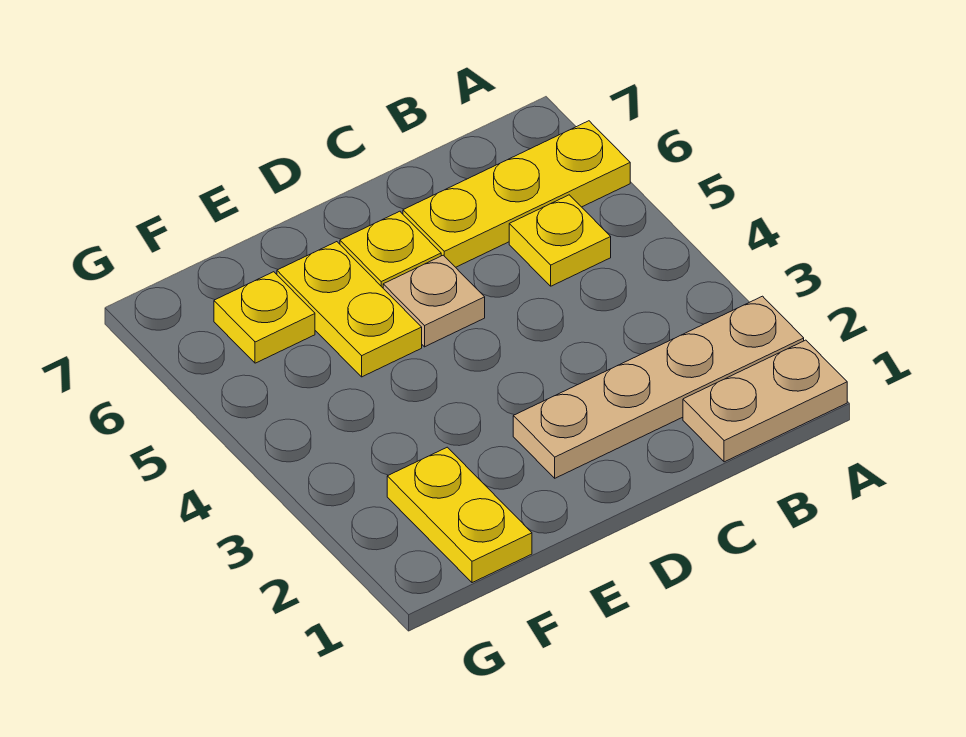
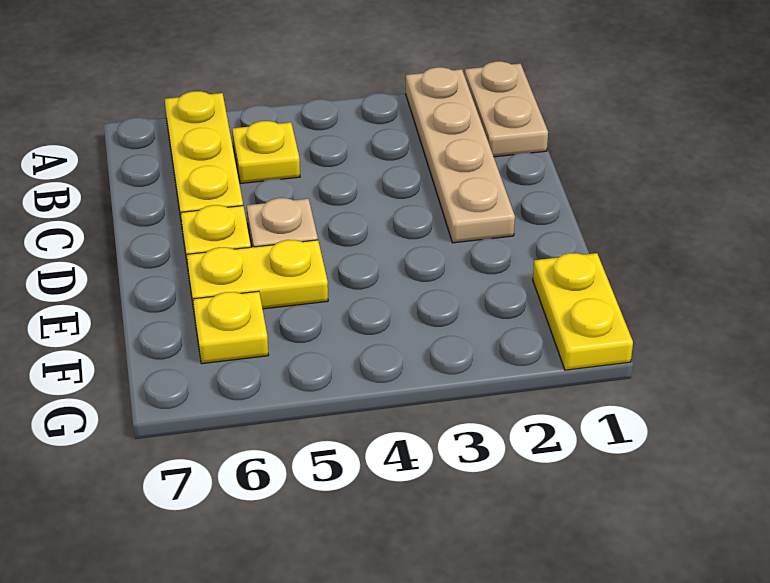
yellow 1x2 plate [387,447,532,583] -> yellow 1x2 plate turned to [533,253,633,370]

